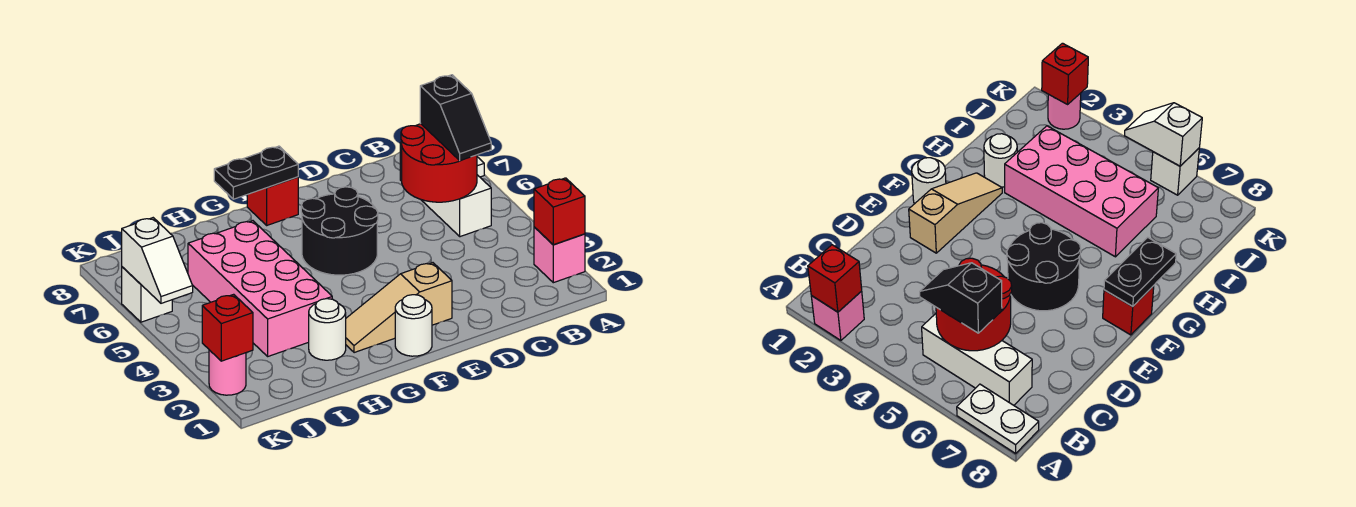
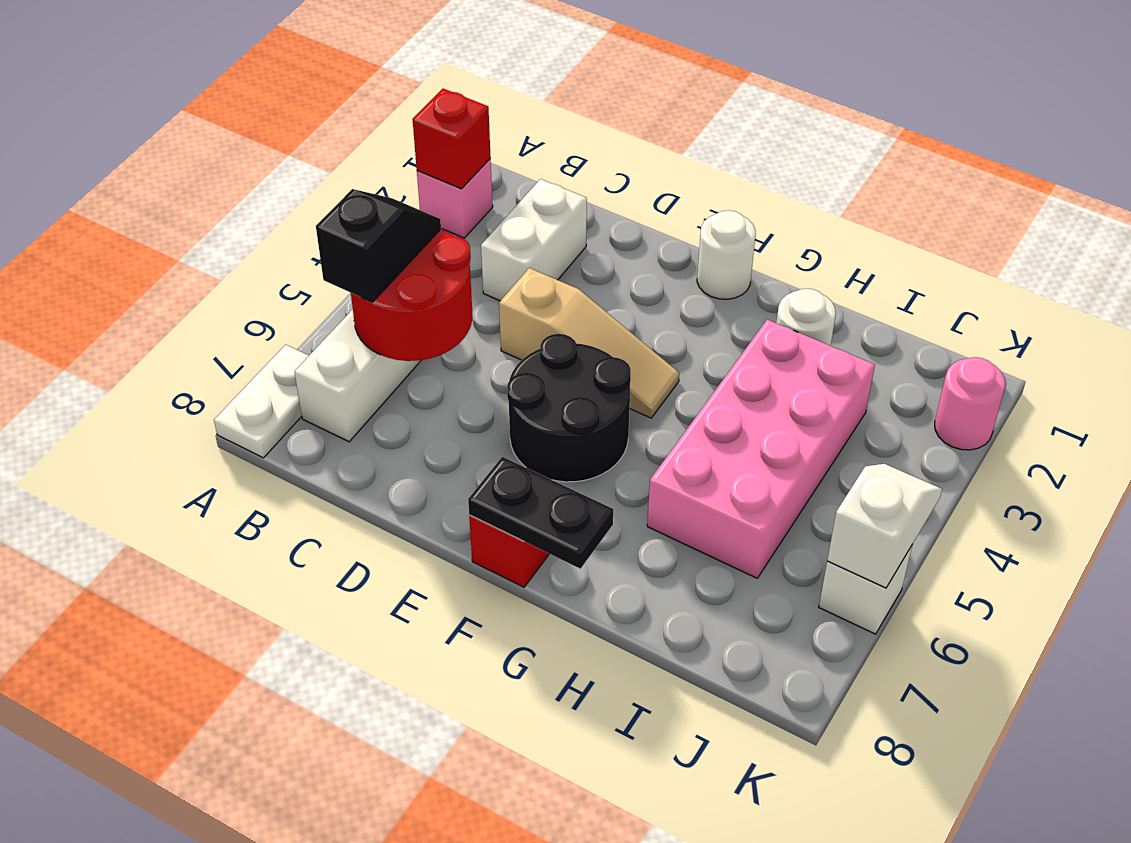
none -> white 1x2 brick [481,179,587,301]
tan 1x3 slope [346,263,452,353] -> tan 1x3 slope moved to [499,268,679,418]
red 1x1 brick [202,294,253,361] -> none

